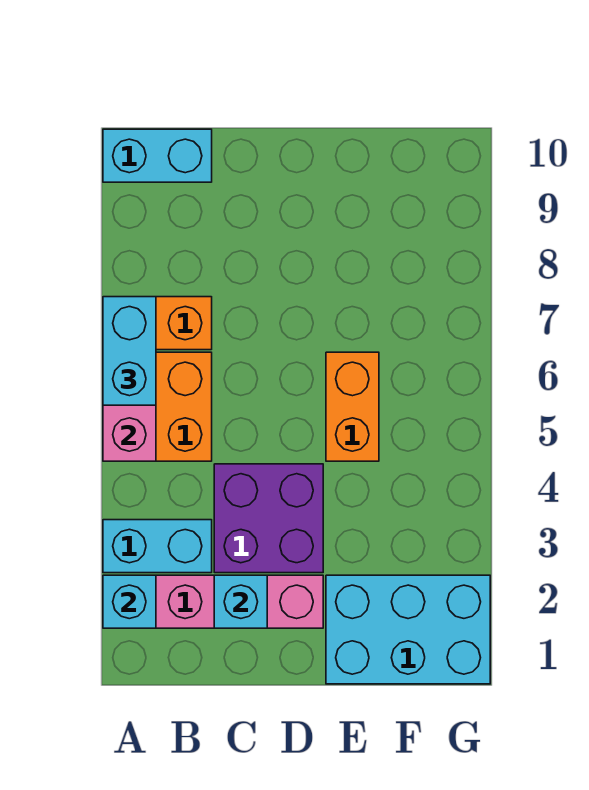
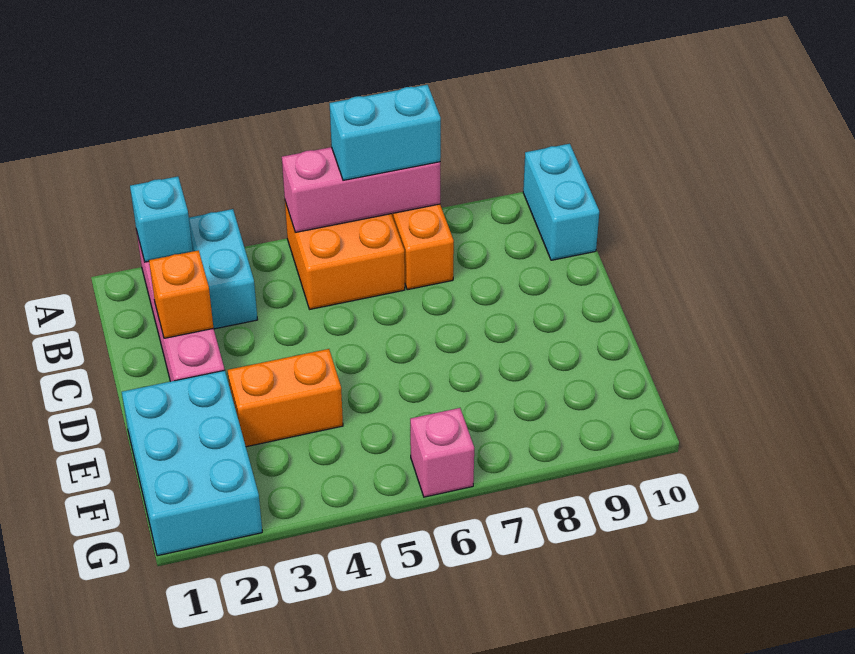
cyan 1x1 brick [214,575,267,628] -> orange 1x1 brick [149,250,213,338]
purple 2x2 brick [214,464,323,573] -> none
orange 1x2 brick [326,352,379,461] -> orange 1x2 brick moved to [228,349,343,447]
none -> pink 1x1 brick [410,408,474,497]

